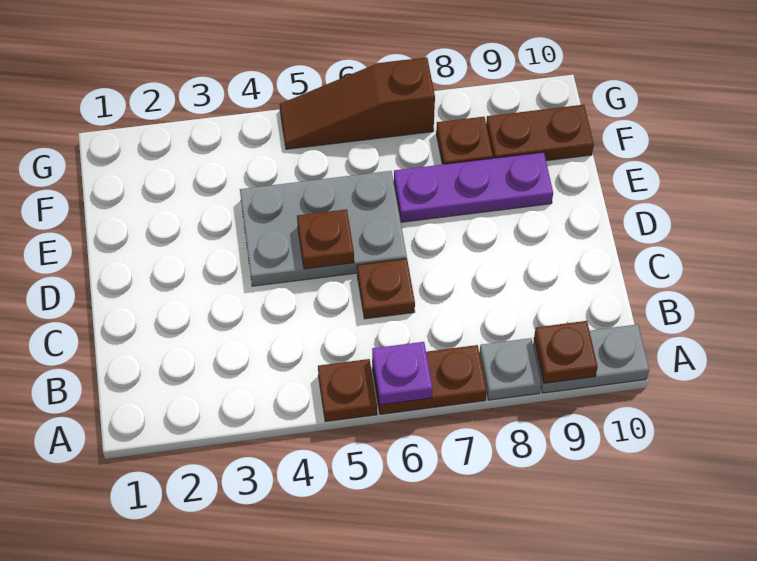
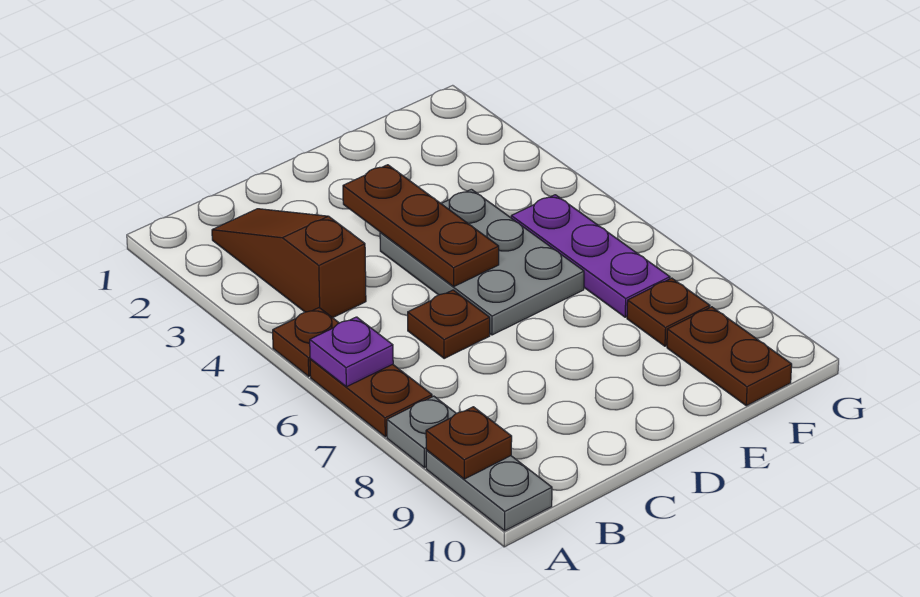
brown 1x1 plate [297,209,354,269] -> brown 1x3 plate [343,165,499,287]
purple 1x3 plate [394,152,553,222] -> purple 1x3 plate moved to [511,195,670,317]
brown 1x3 slope [280,57,435,149] -> brown 1x3 slope moved to [212,209,366,318]

